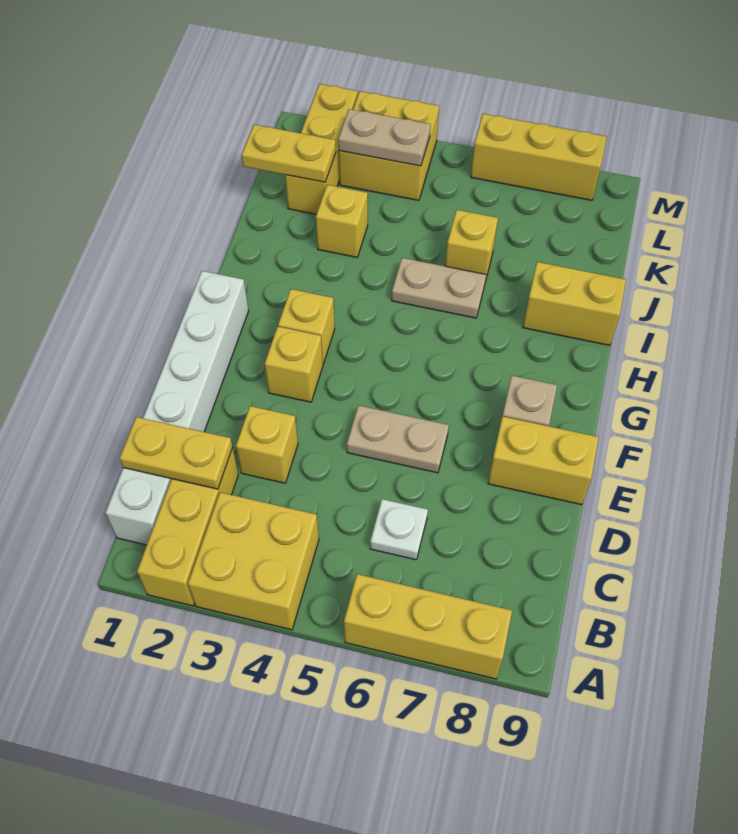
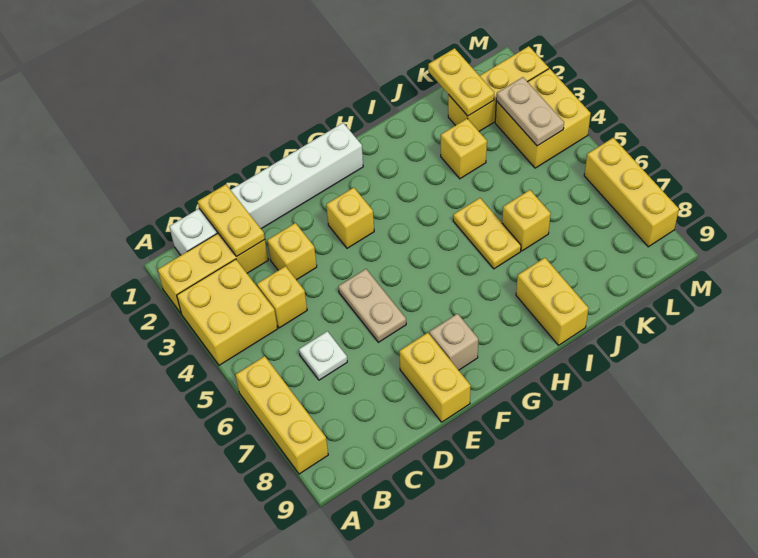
yellow 1x1 brick [278,289,335,364] -> yellow 1x1 brick moved to [257,266,307,328]
tan 1x2 plate [392,258,486,318] -> yellow 1x2 plate [453,198,521,269]

